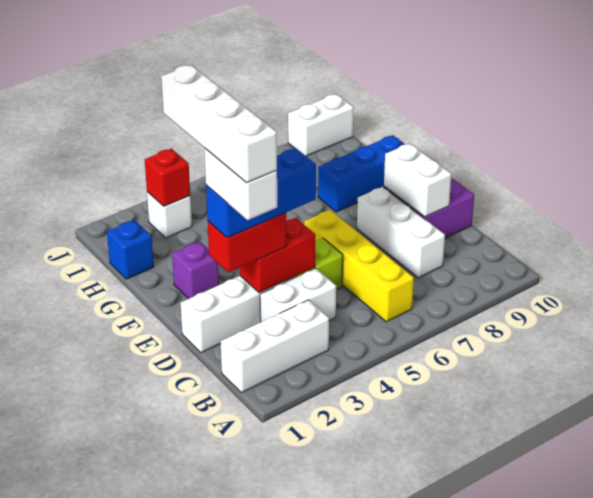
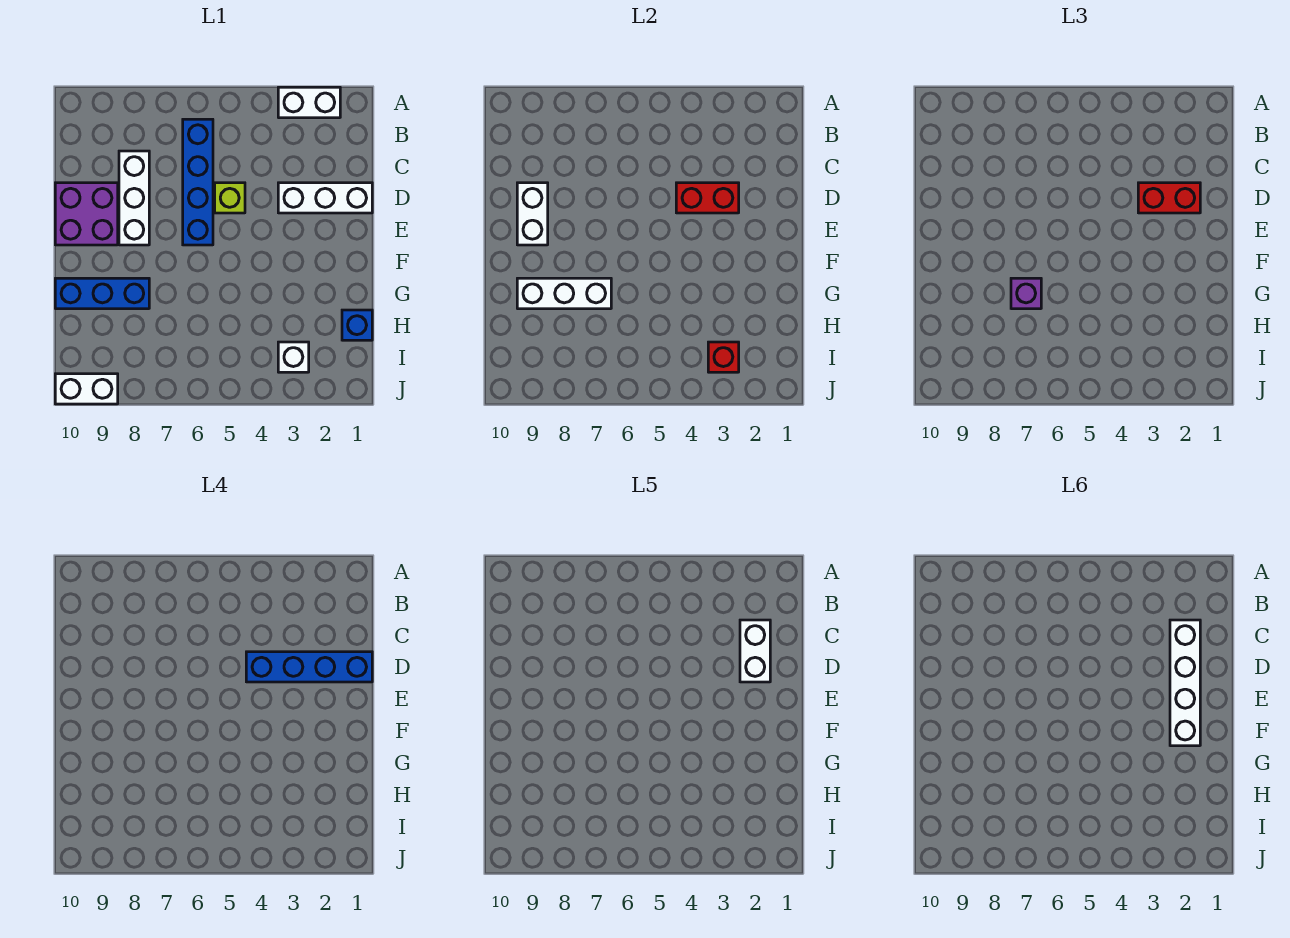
white 1x3 brick [221,300,329,393] -> white 1x3 brick moved to [517,278,611,309]
yellow 1x4 brick [304,210,414,322] -> blue 1x4 brick [183,119,213,245]
white 1x2 brick [260,269,336,322] -> white 1x2 brick moved to [278,87,340,118]
blue 1x3 brick [206,148,316,238] -> blue 1x4 brick [246,652,372,682]
purple 1x1 brick [172,241,219,299] -> purple 1x1 brick moved to [1011,278,1041,309]

